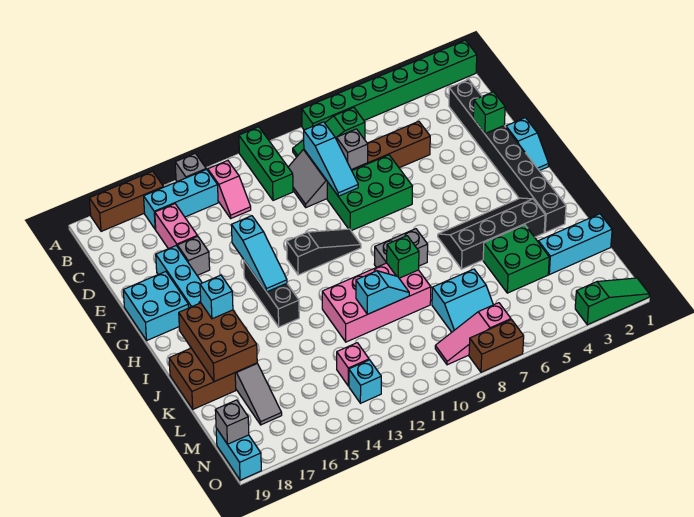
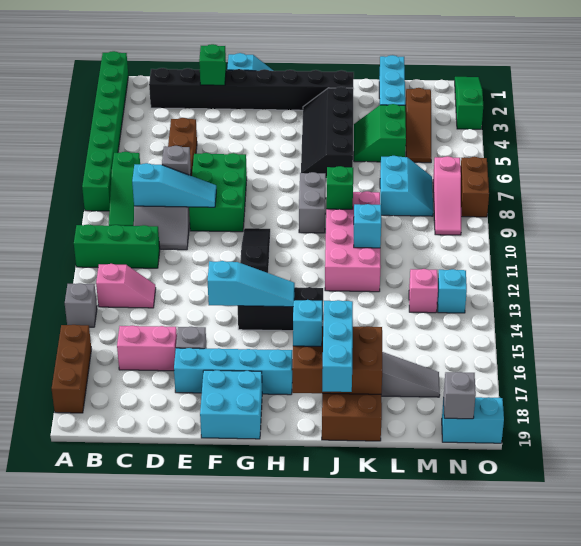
cyan 1x3 brick [144,169,218,229] -> cyan 1x3 brick moved to [322,300,353,392]
green 2x2 brick [483,225,549,293] -> green 2x2 slope [354,104,406,162]
none -> brown 1x3 slope [405,88,431,163]

